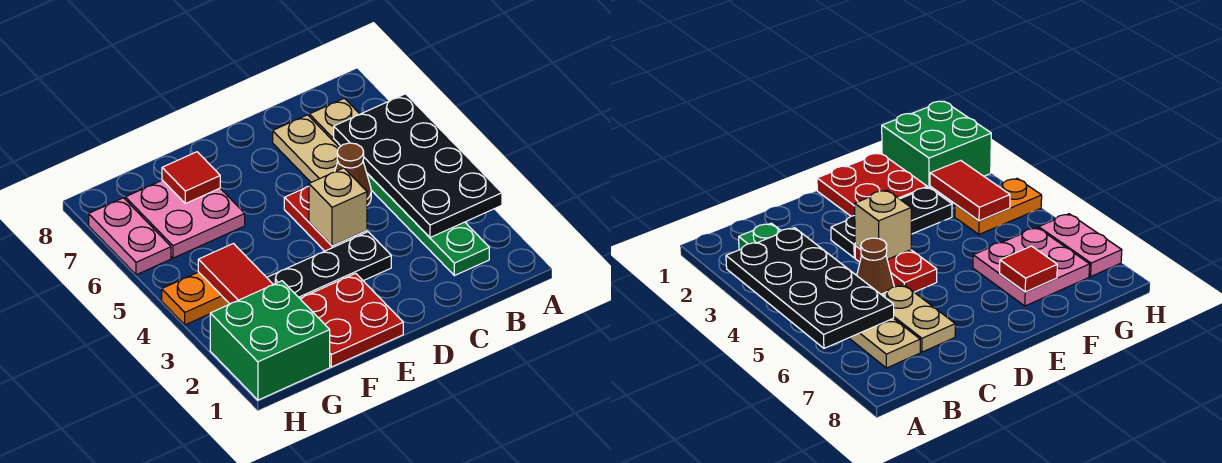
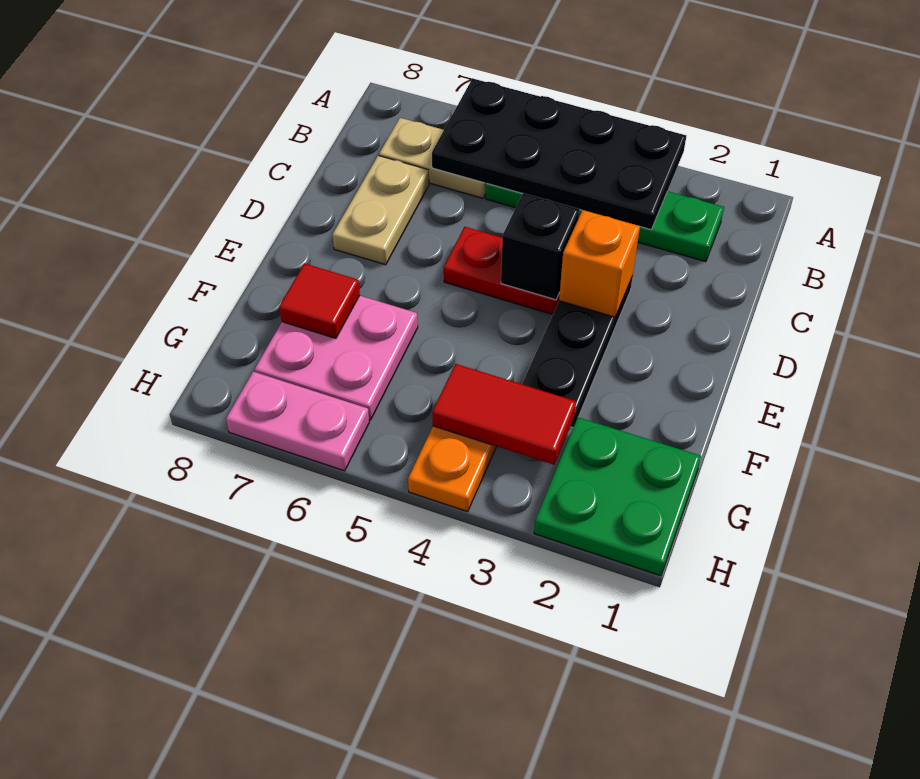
brown 1x1 cone [335,143,371,205] -> none
tan 1x2 plate [273,115,339,182] -> tan 1x2 plate turned to [332,156,429,265]
none -> orange 1x1 brick [559,210,640,317]
tan 1x1 brick [309,168,367,246] -> black 1x1 brick [501,193,580,300]
red 2x2 plate [300,273,403,367] -> none
green 2x2 brick [210,281,330,400] -> green 2x2 plate [534,417,701,576]

